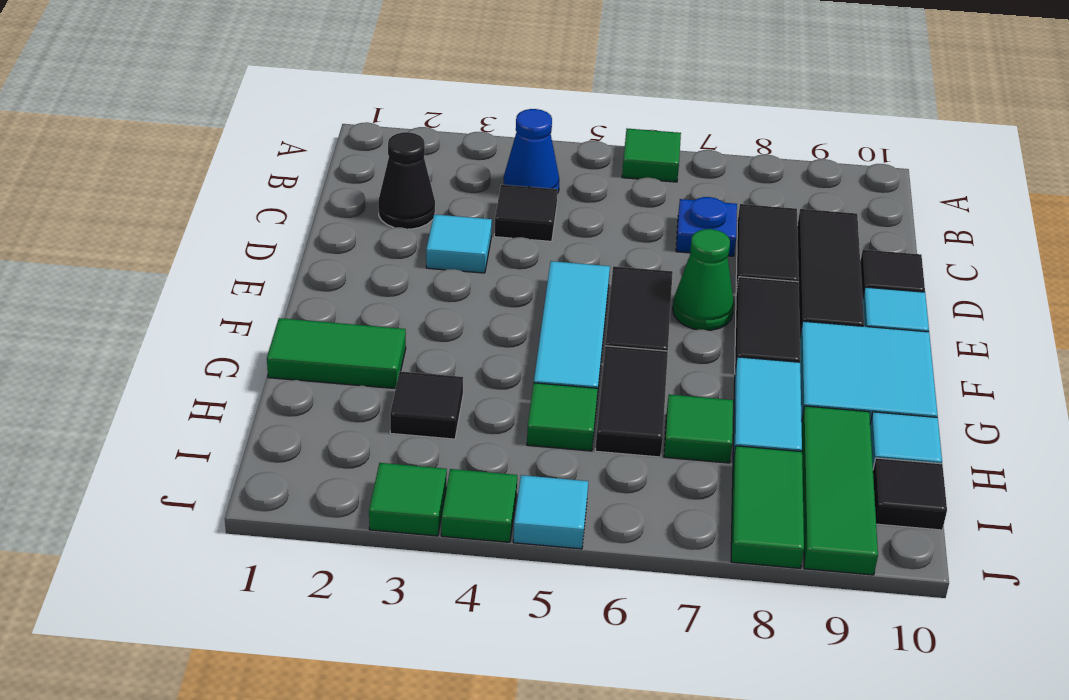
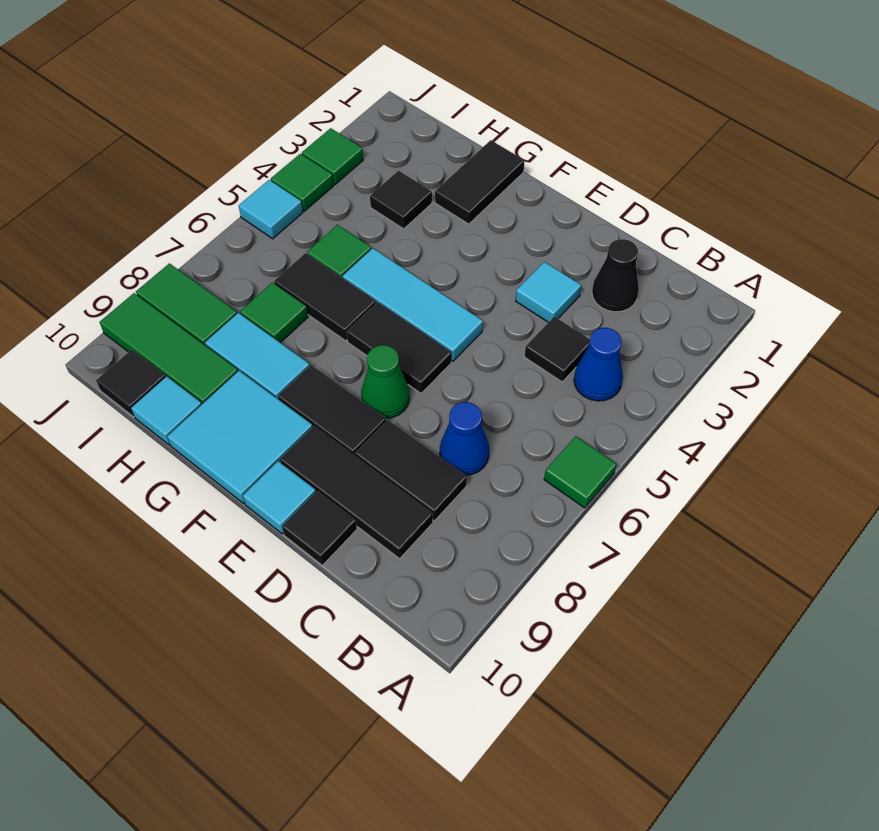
blue 1x1 plate [676,197,737,256] -> blue 1x1 cone [440,402,489,475]
green 1x2 tile [267,318,406,389] -> black 1x2 tile [435,140,525,224]

